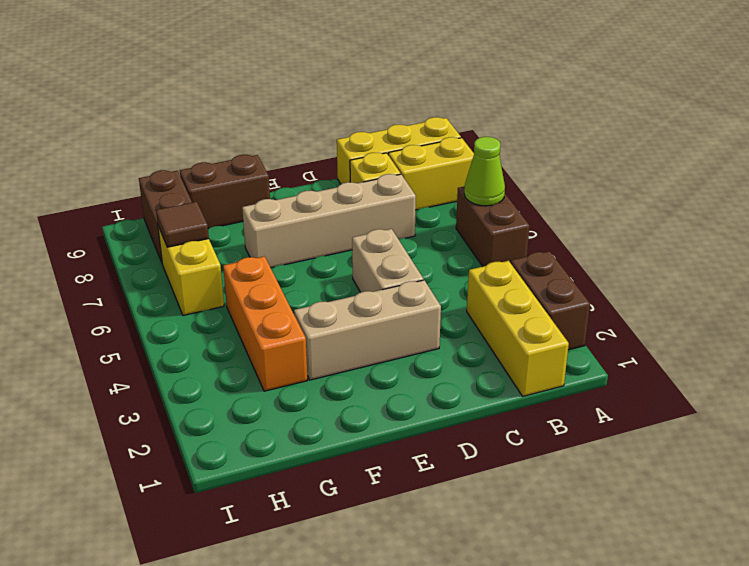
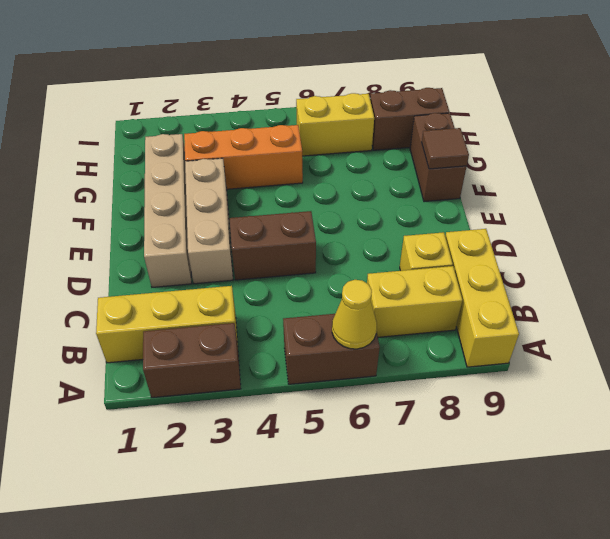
lime 1x1 cone [464,137,505,206] -> yellow 1x1 cone [332,280,377,349]
yellow 1x2 brick [388,137,474,210] -> yellow 1x2 brick turned to [367,266,462,337]
tan 1x4 brick [242,174,416,268] -> tan 1x4 brick moved to [144,134,192,287]
tan 1x2 brick [352,229,424,292] -> brown 1x2 brick [229,211,316,280]
brown 1x1 tile [156,202,209,247] -> brown 1x1 tile moved to [422,128,469,169]

